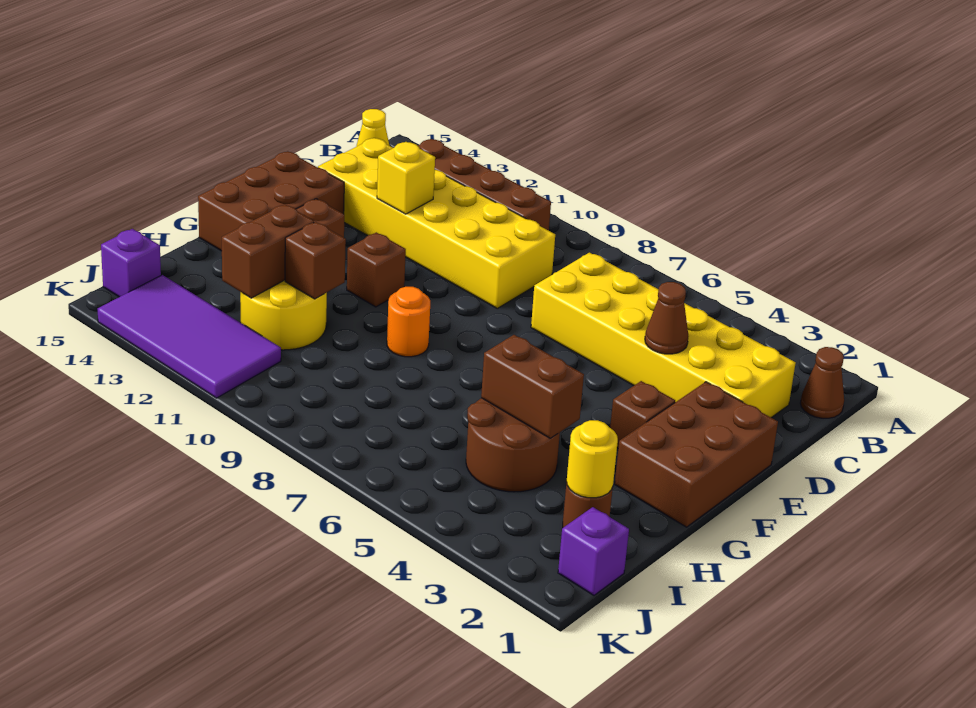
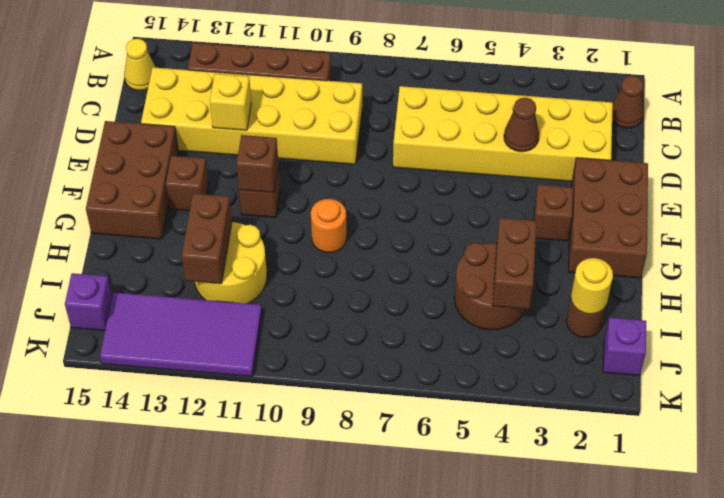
brown 1x2 brick [481,335,584,438] -> brown 1x2 brick turned to [493,218,537,309]
brown 1x1 brick [285,222,346,299] -> brown 1x1 brick moved to [236,135,278,193]

